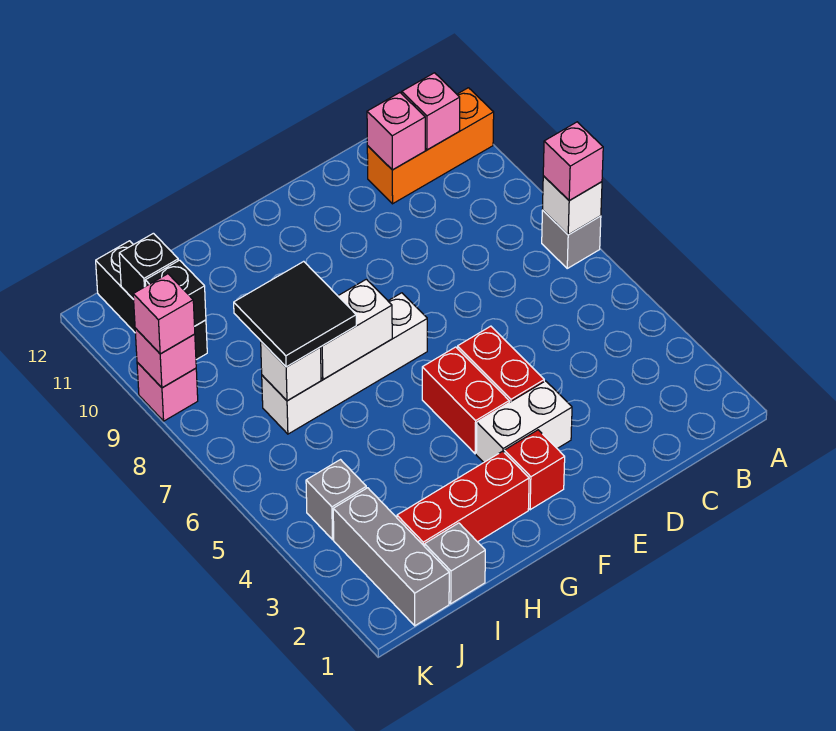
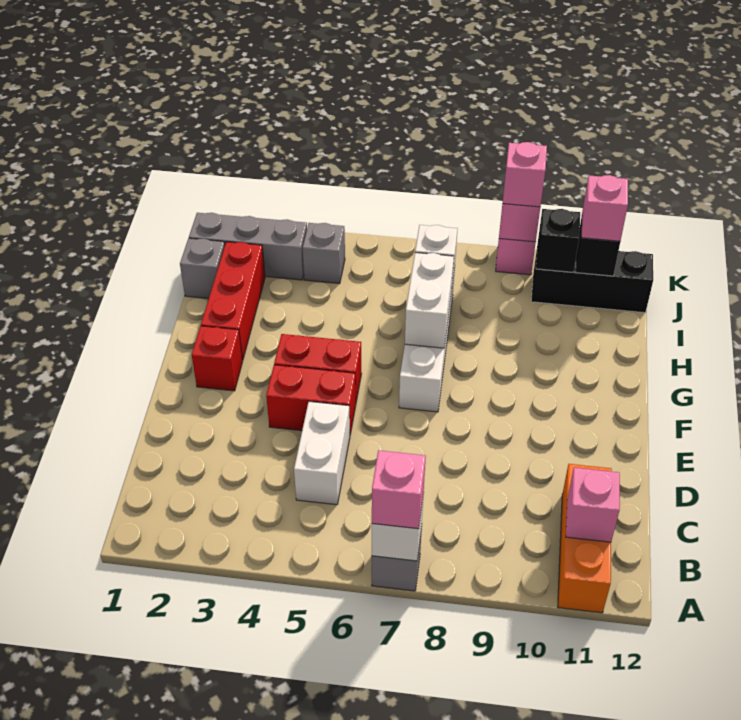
pink 1x1 brick [367,93,425,170] -> pink 1x1 brick moved to [581,175,628,241]
white 1x2 brick [476,381,572,462] -> white 1x2 brick moved to [294,401,350,505]
black 2x2 tile [234,261,356,367] -> none

